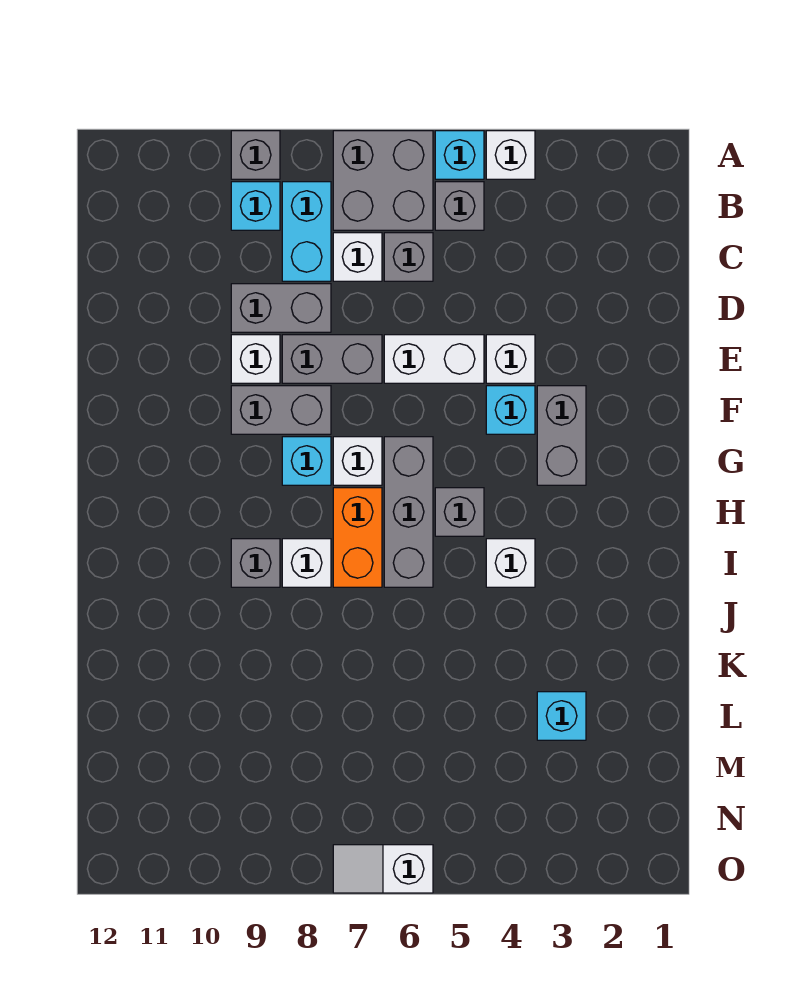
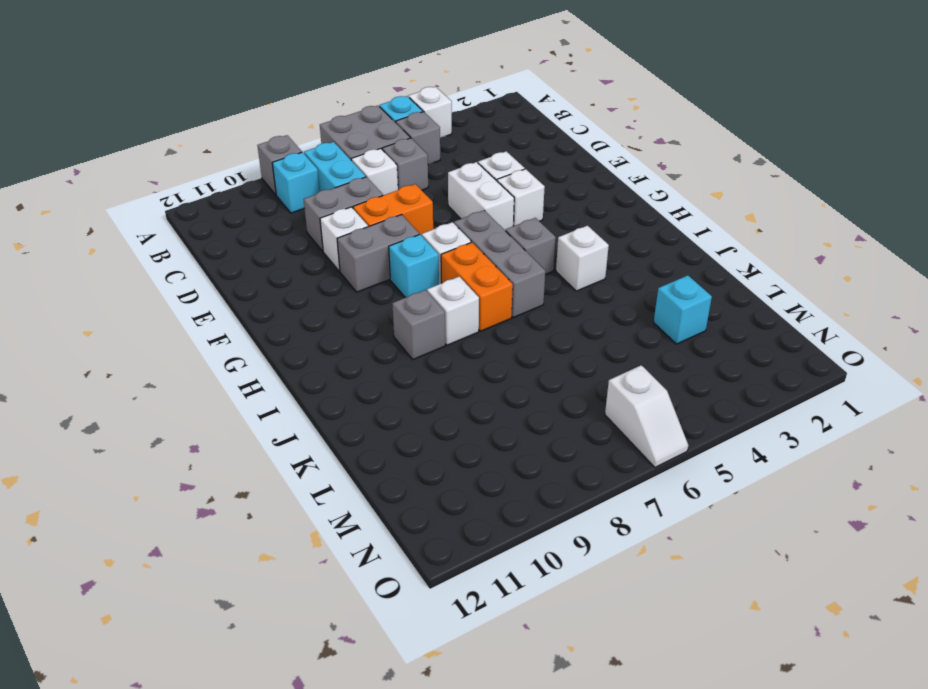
white 1x2 brick [384,335,484,383] -> white 1x2 brick turned to [448,162,514,231]
grey 1x2 brick [282,335,382,383] -> orange 1x2 brick [353,184,433,236]
grey 1x2 brick [537,386,586,485] -> none
cyan 1x1 brick [486,386,535,434] -> white 1x1 brick [497,169,545,226]
white 1x2 slope [333,845,433,893] -> white 1x2 slope turned to [605,365,688,467]

